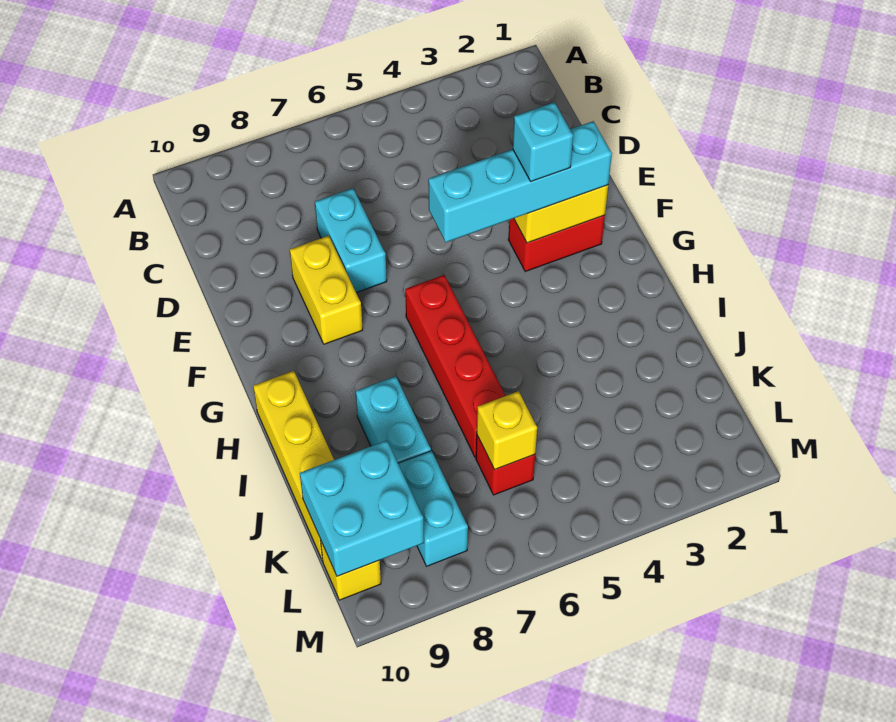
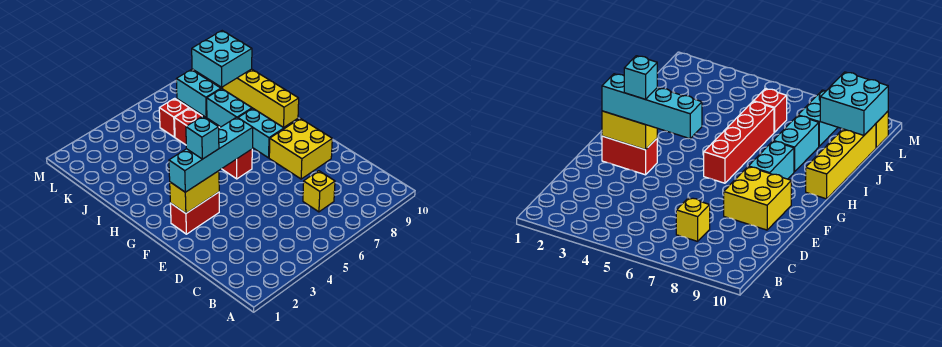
cyan 1x2 brick [315,188,387,293] -> cyan 1x2 brick moved to [238,108,284,158]
yellow 1x2 brick [290,236,363,344] -> yellow 2x2 brick [269,118,332,179]
yellow 1x1 brick [477,391,537,470] -> yellow 1x1 brick moved to [303,171,335,212]

